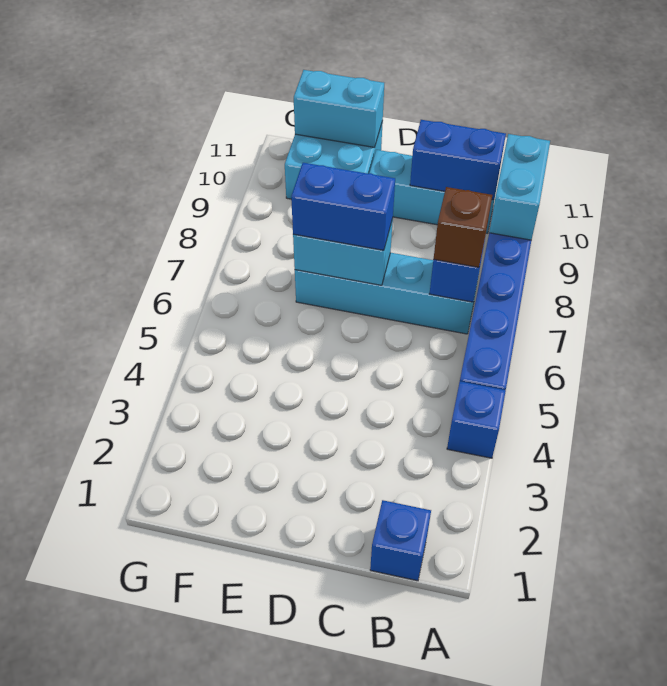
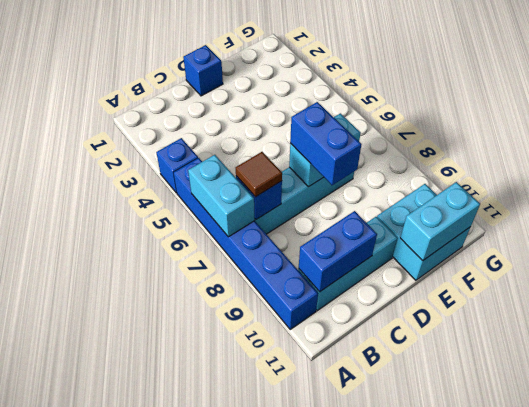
cyan 1x2 brick [489,134,550,240] -> cyan 1x2 brick moved to [188,155,255,237]
blue 1x1 brick [370,500,431,581] -> blue 1x1 brick moved to [183,45,223,96]
brown 1x1 brick [434,187,492,267] -> brown 1x1 tile [236,152,282,197]
blue 1x2 brick [291,163,395,250] -> blue 1x2 brick turned to [290,102,362,185]

